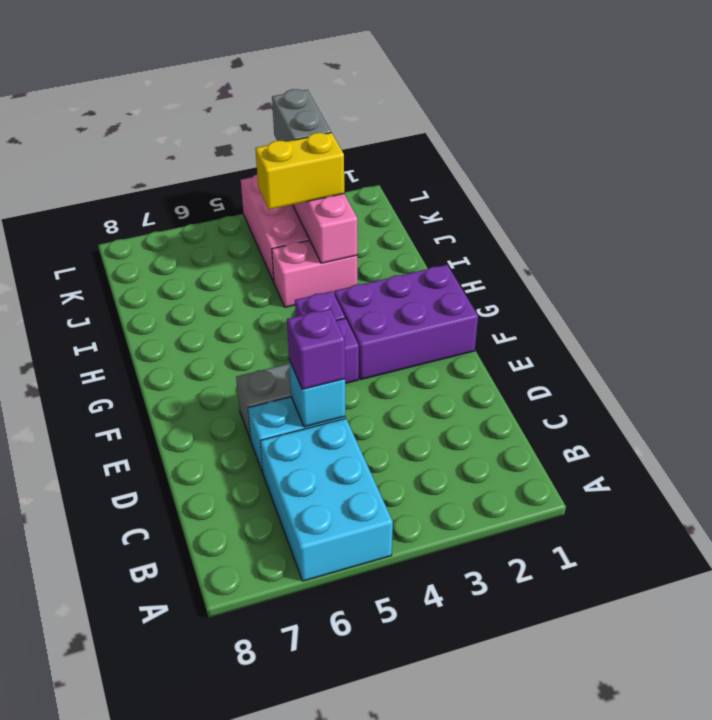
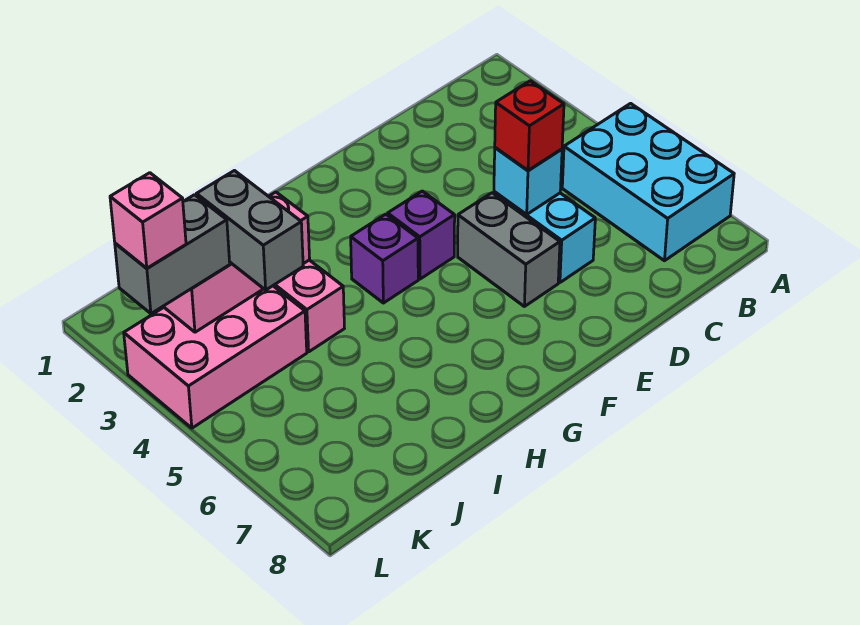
cyan 2x3 brick [260,418,393,581] -> cyan 2x3 brick turned to [562,103,734,261]
purple 1x1 brick [287,309,345,389] -> red 1x1 brick [495,81,564,170]
purple 2x3 brick [334,265,478,379] -> none
yellow 1x2 brick [255,133,344,209] -> grey 1x2 brick [197,171,303,290]
none -> pink 1x1 brick [110,173,186,268]

